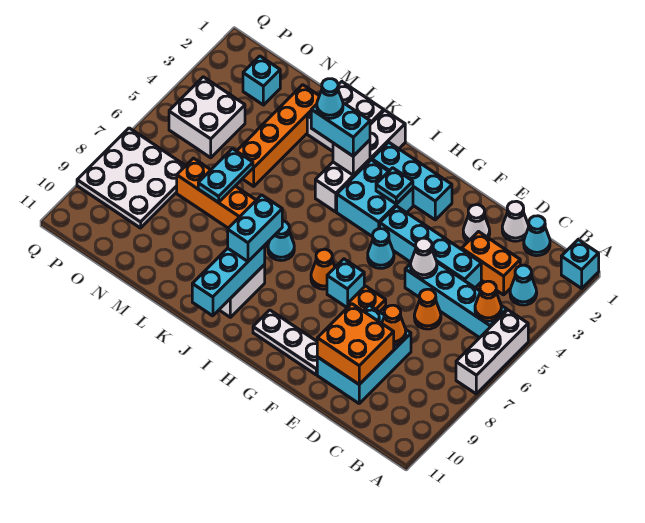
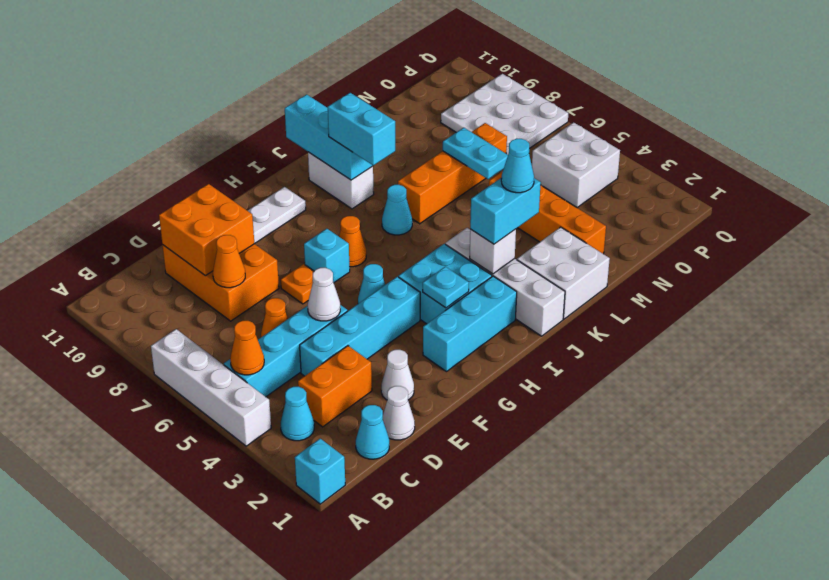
white 1x3 brick [456,310,528,394] -> white 1x4 brick [151,329,271,446]
cyan 2x3 brick [317,305,411,403] -> orange 2x3 brick [162,244,279,321]
cyan 1x1 brick [243,56,280,105] -> none

